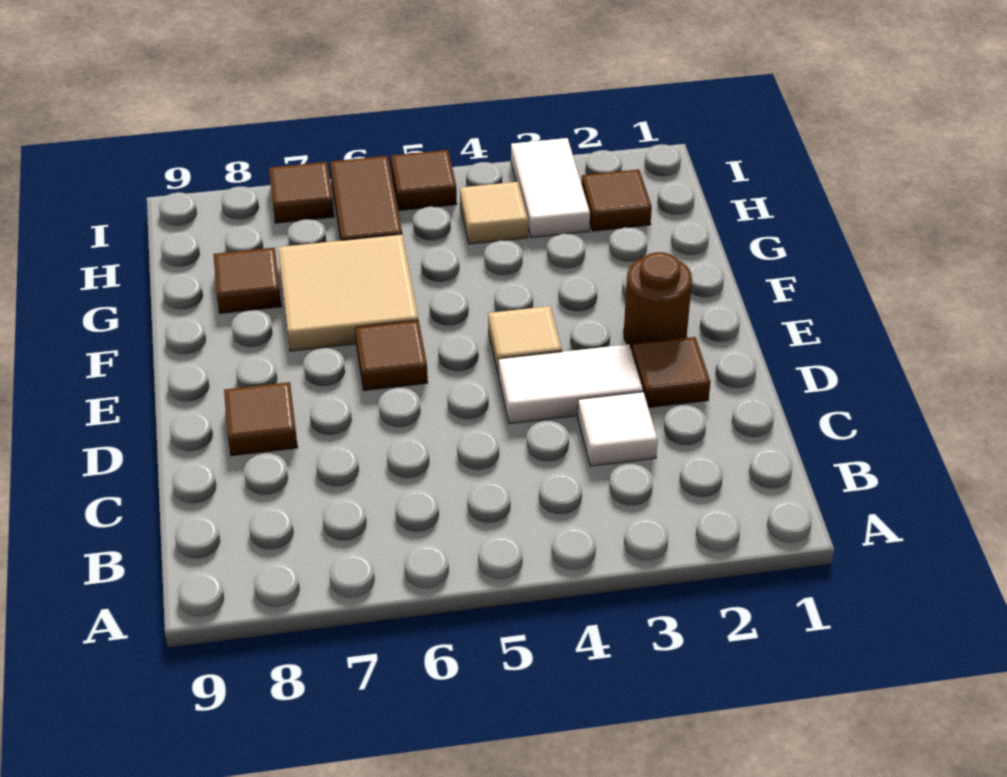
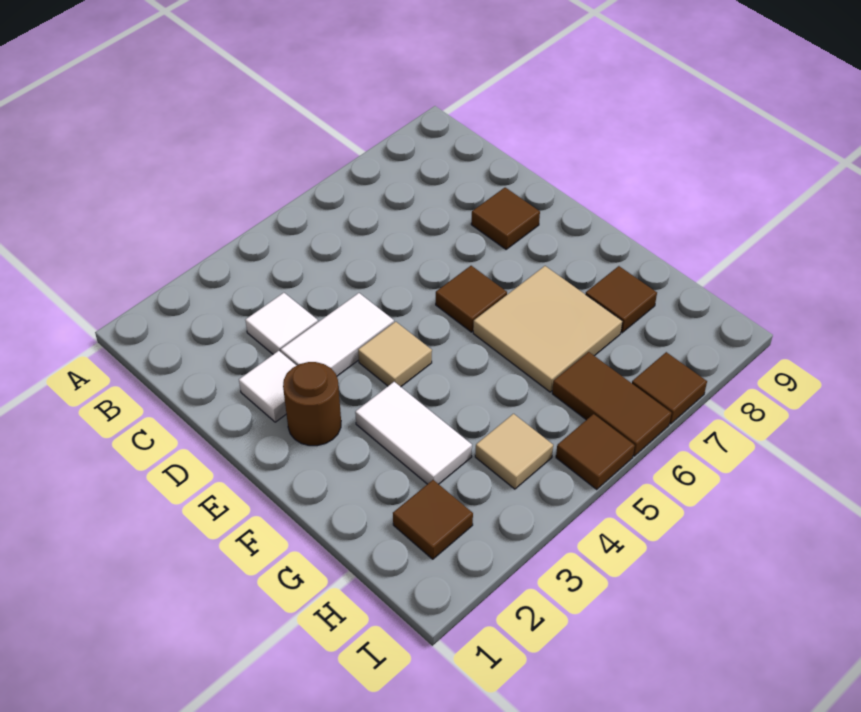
brown 1x1 tile [632,337,711,408] -> white 1x1 tile [239,351,297,422]
white 1x2 tile [511,138,590,238] -> white 1x2 tile moved to [355,382,472,484]

